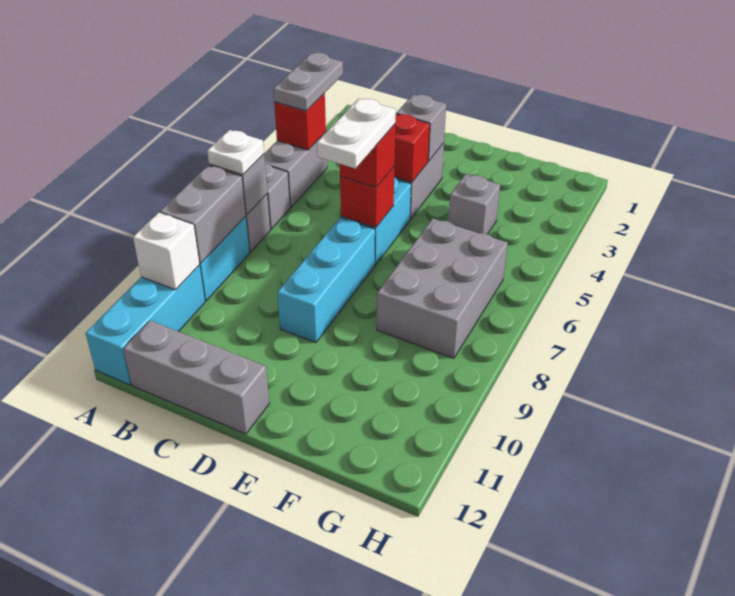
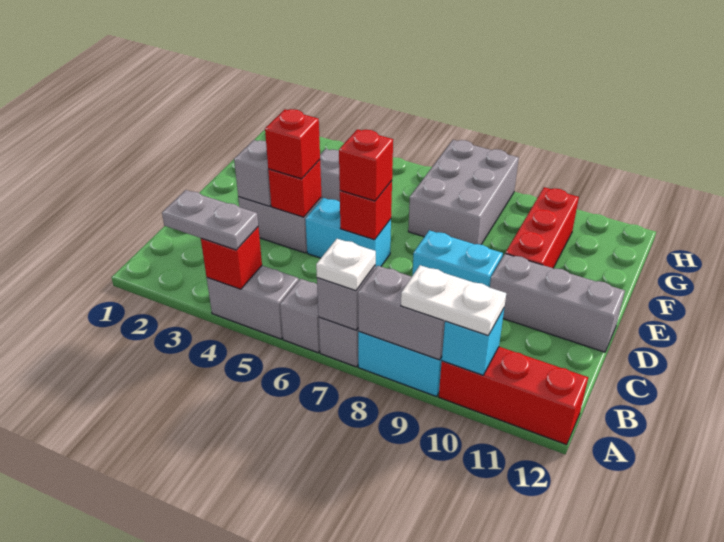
cyan 1x3 brick [86,265,205,385] -> red 1x3 brick [439,347,588,445]
white 1x1 brick [133,213,199,290] -> cyan 1x1 brick [442,309,504,375]
grey 1x3 brick [123,321,270,434] -> grey 1x3 brick turned to [490,254,625,352]
none -> red 1x1 brick [265,109,320,179]
white 1x2 plate [317,98,396,169] -> white 1x2 plate moved to [401,265,506,335]
cyan 1x3 brick [277,218,375,343] -> cyan 1x2 brick [412,230,503,288]
none -> red 1x3 brick [505,187,579,268]
grey 2x3 brick [377,218,508,358] -> grey 2x3 brick turned to [408,140,519,245]

